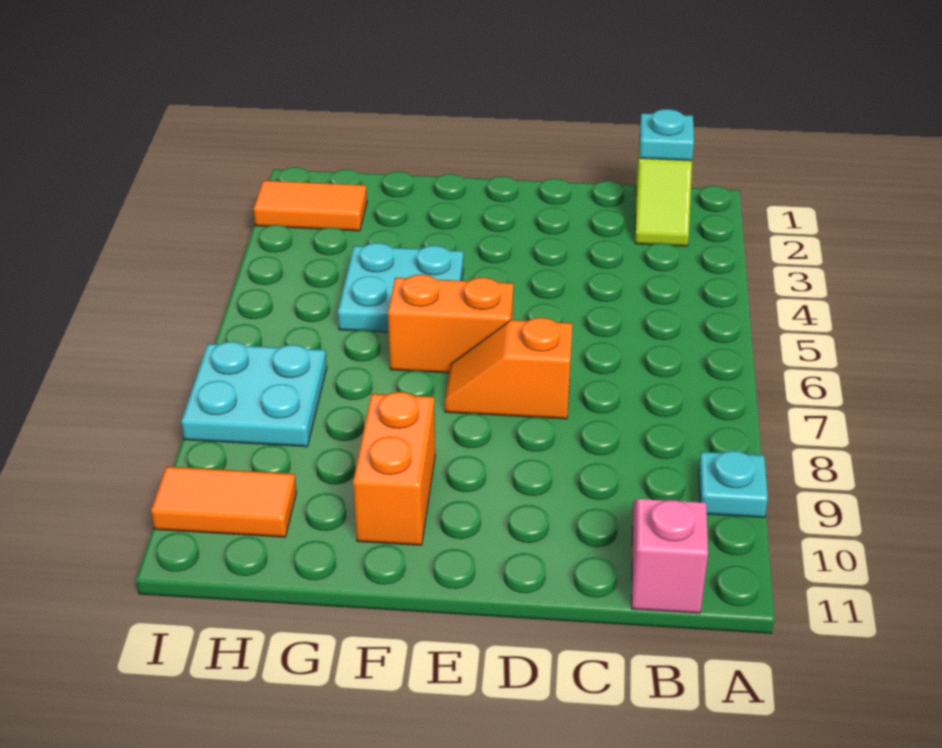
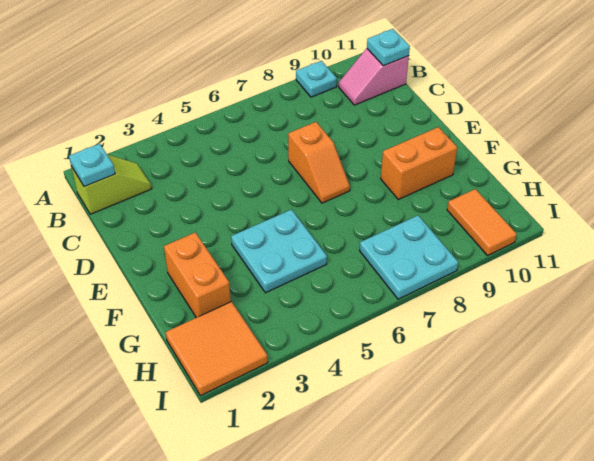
none -> cyan 1x1 plate [367,29,410,66]
orange 1x2 brick [388,275,513,373] -> orange 1x2 brick moved to [164,232,231,318]
orange 1x2 tile [254,181,367,231] -> orange 2x2 tile [166,302,268,396]

